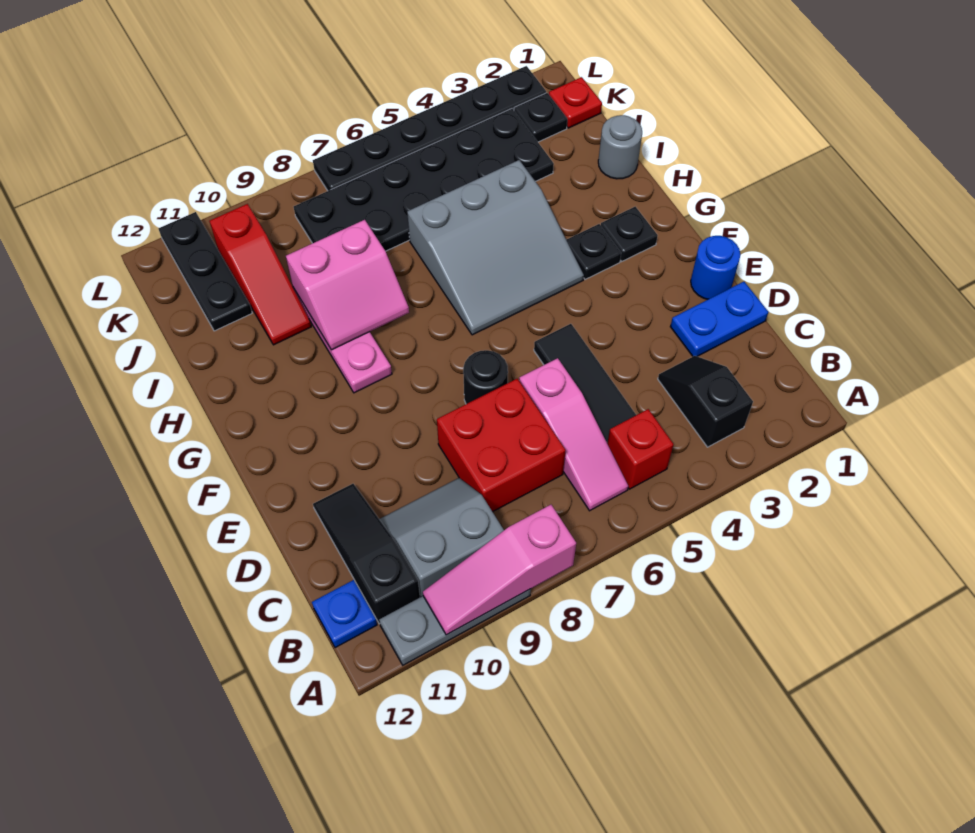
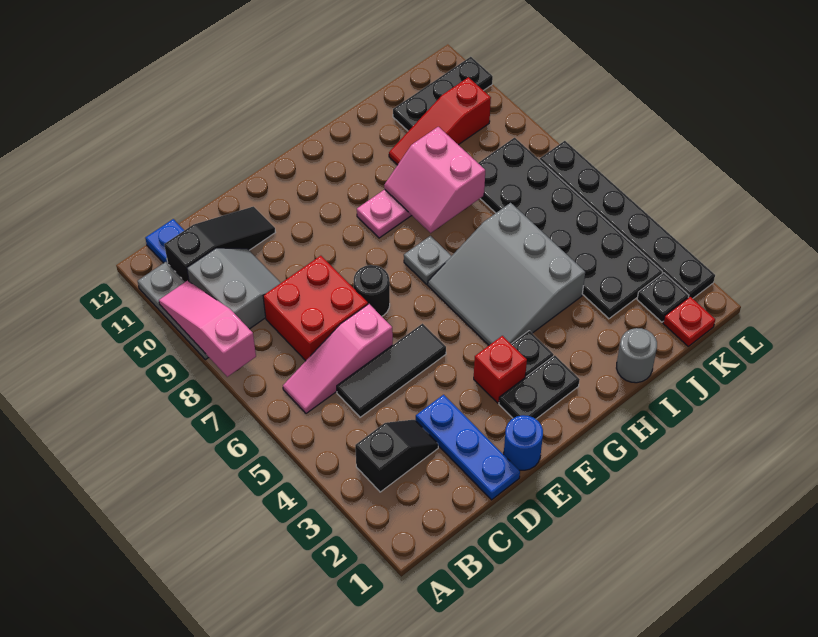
red 1x1 brick [607,409,673,489] -> red 1x1 brick moved to [474,336,527,403]
blue 1x2 plate [670,282,768,357] -> blue 1x3 plate [416,395,520,500]
black 1x1 plate [601,207,658,261] -> black 1x2 plate [499,355,580,419]
none -> grey 1x1 plate [404,236,451,284]

